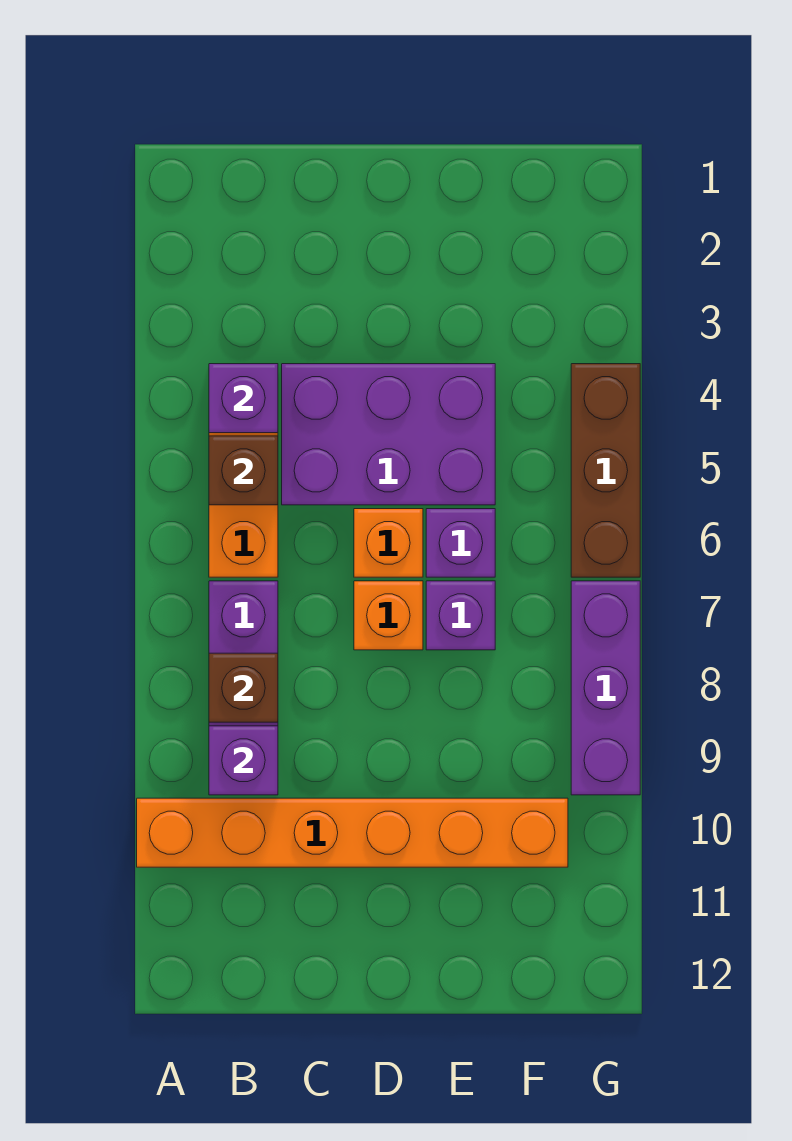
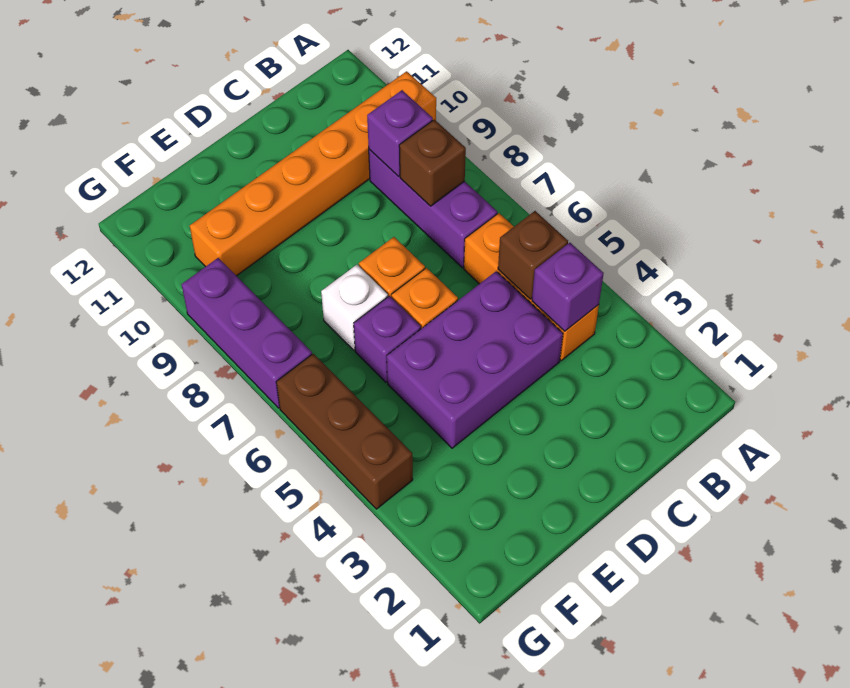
purple 1x1 brick [426,581,495,650] -> white 1x1 brick [321,265,388,350]

